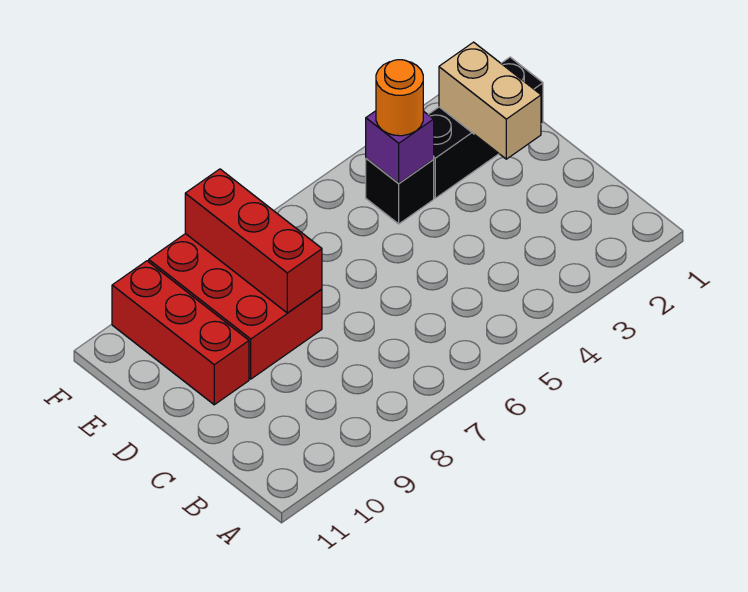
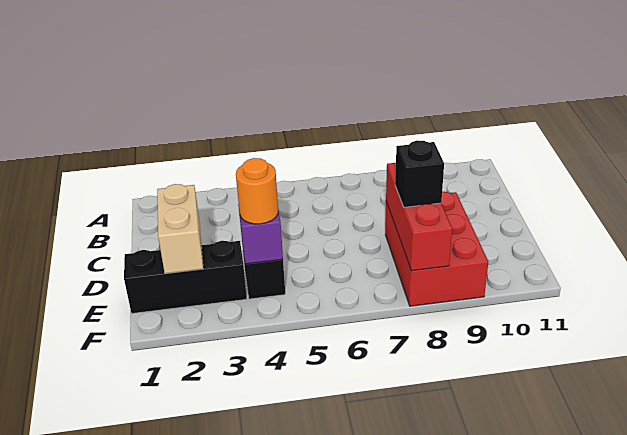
red 1x3 brick [112,261,249,405] -> none
none -> black 1x1 brick [395,140,444,207]

